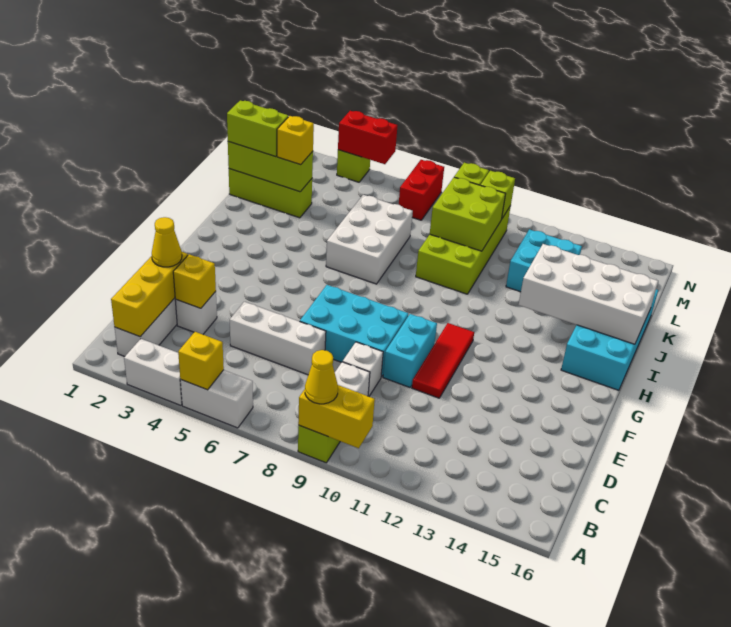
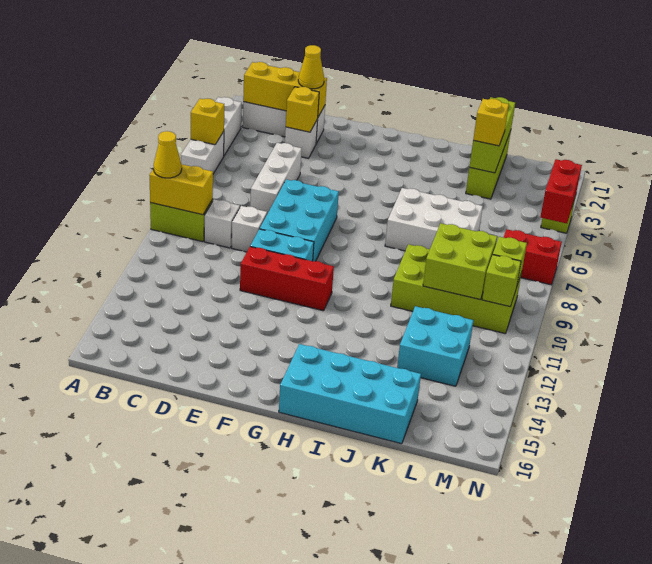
yellow 1x2 brick [298,385,375,448] -> yellow 1x2 brick turned to [149,164,213,215]
red 1x3 tile [412,323,474,398] -> red 1x3 brick [240,247,334,311]
white 2x4 brick [518,244,658,344] -> none
lime 1x2 brick [227,100,288,157] -> none

